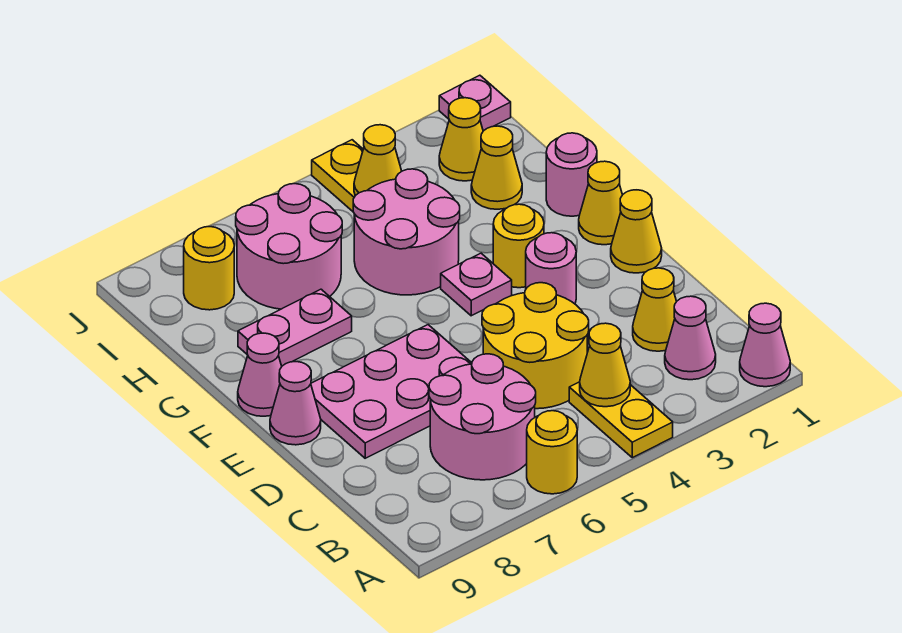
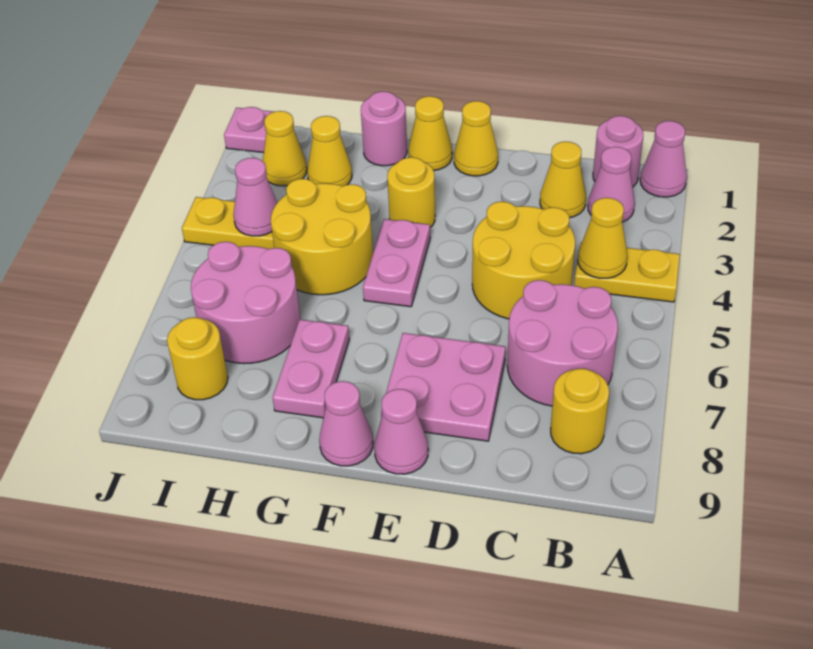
yellow 1x1 round brick [527,411,577,494] -> yellow 1x1 round brick moved to [551,369,609,454]
pink 2x3 plate [311,325,472,458] -> pink 2x2 plate [381,333,506,441]
pink 1x1 round brick [526,233,576,304] -> pink 1x1 round brick moved to [593,116,643,187]
pink 1x1 plate [441,253,512,316] -> pink 1x2 plate [363,219,430,307]
pink 2x2 round brick [353,169,460,295] -> yellow 2x2 round brick [271,179,373,295]
yellow 1x1 cone [354,125,402,196] -> pink 1x1 cone [233,158,277,236]

